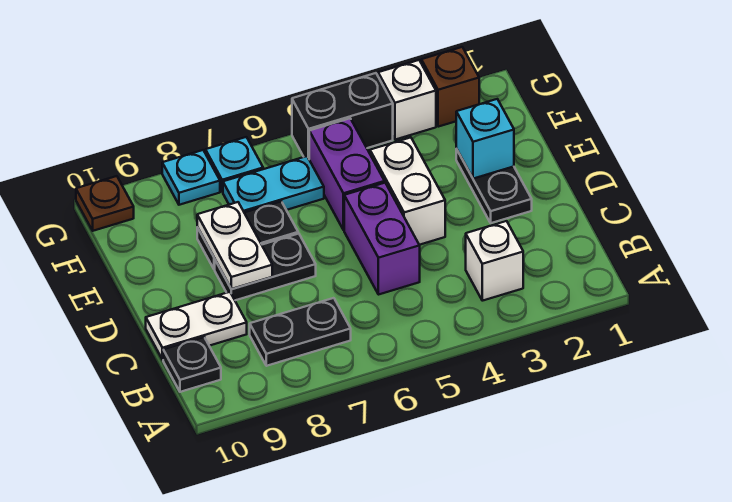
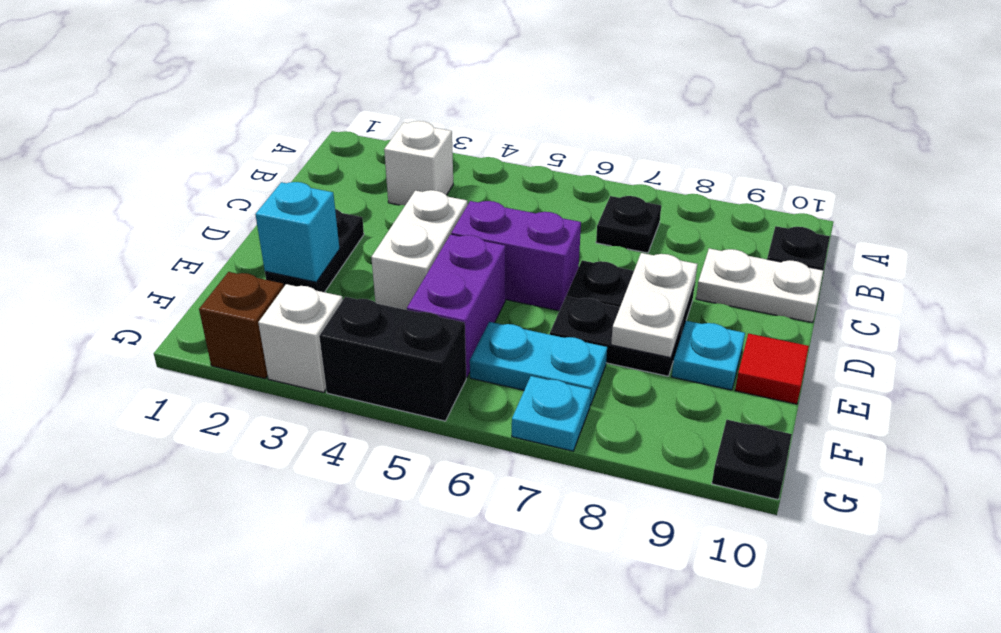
black 1x2 plate [250,298,351,366] -> black 1x1 plate [596,196,661,253]
purple 1x2 brick [344,183,420,295] -> purple 1x2 brick turned to [451,201,581,311]
none -> red 1x1 tile [735,334,809,404]
cyan 1x1 plate [162,150,220,205] -> cyan 1x1 plate moved to [672,321,745,390]
brown 1x1 plate [76,176,134,231] -> black 1x1 plate [712,420,792,500]

